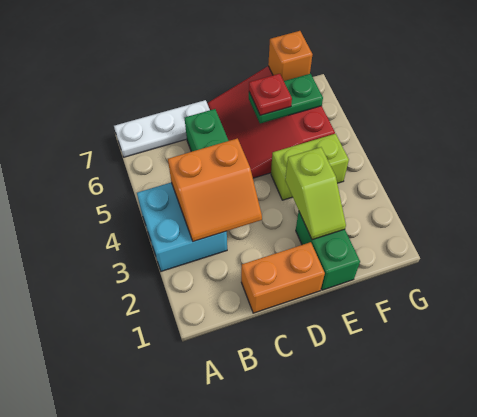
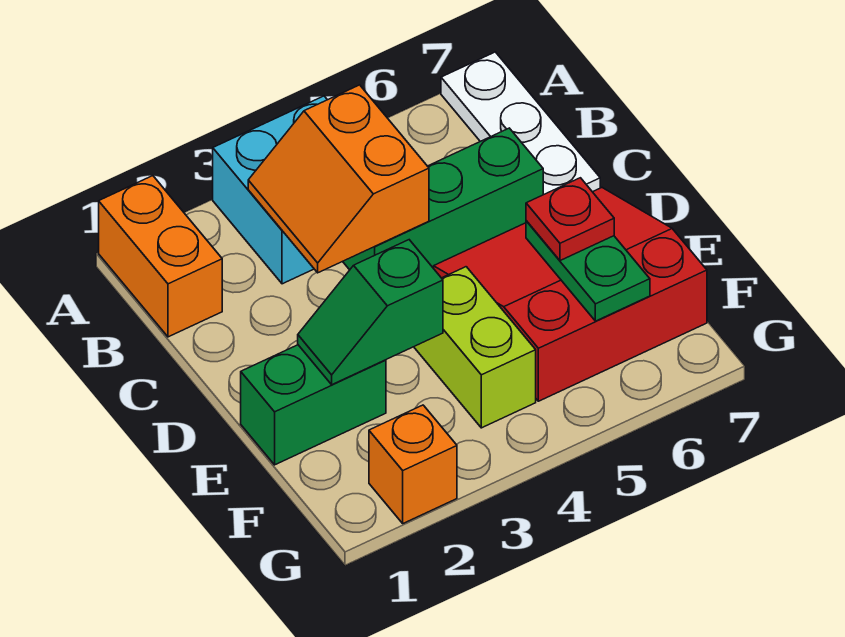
orange 1x2 brick [241,242,325,313] -> orange 1x2 brick moved to [99,176,222,337]
lime 1x2 slope [285,147,346,240] -> green 1x2 slope [298,240,443,385]
orange 1x1 brick [268,31,313,81] -> orange 1x1 brick moved to [369,405,457,523]

